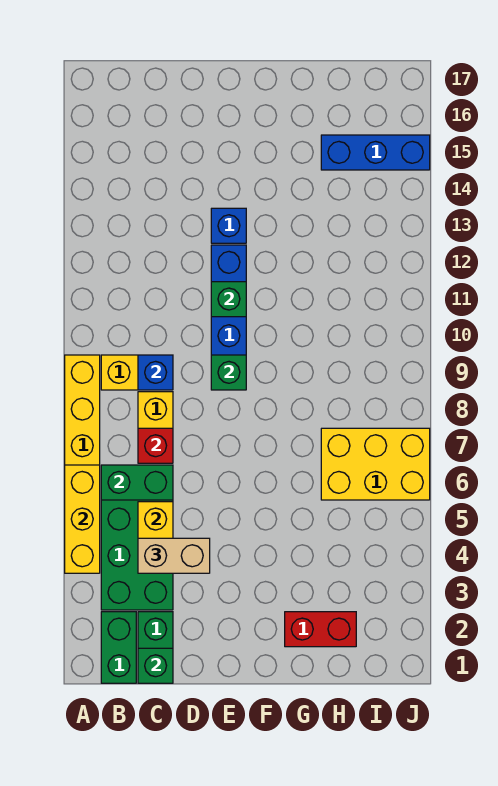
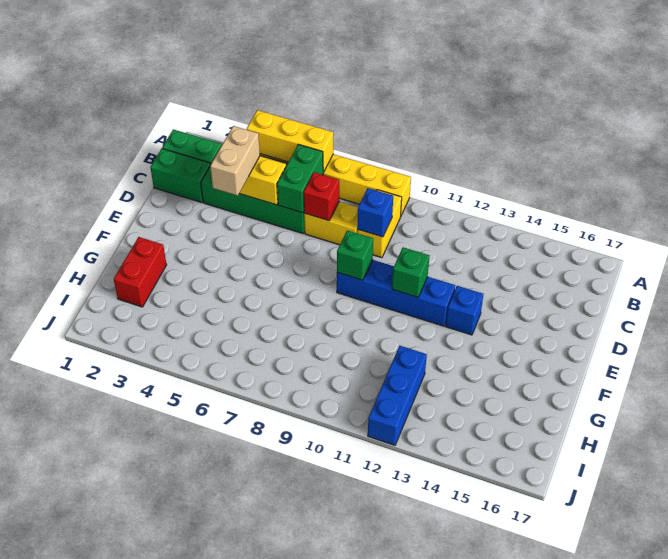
green 1x1 brick [138,648,173,683] -> none
yellow 2x3 brick [321,428,430,500] -> none
blue 1x3 brick [321,135,430,170] -> blue 1x3 brick moved to [368,346,427,445]

